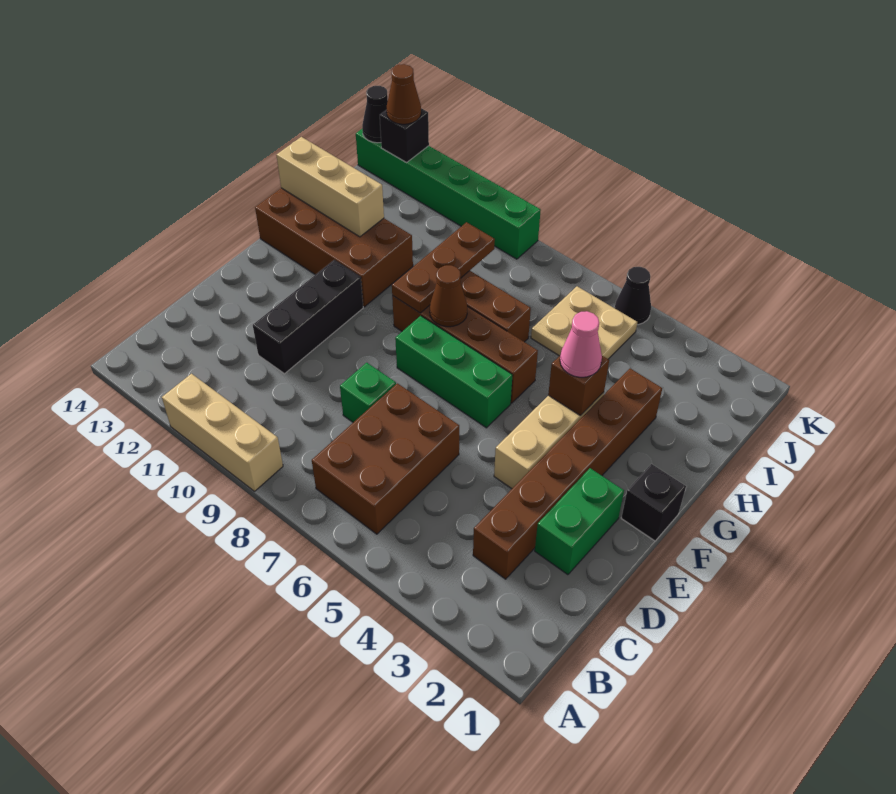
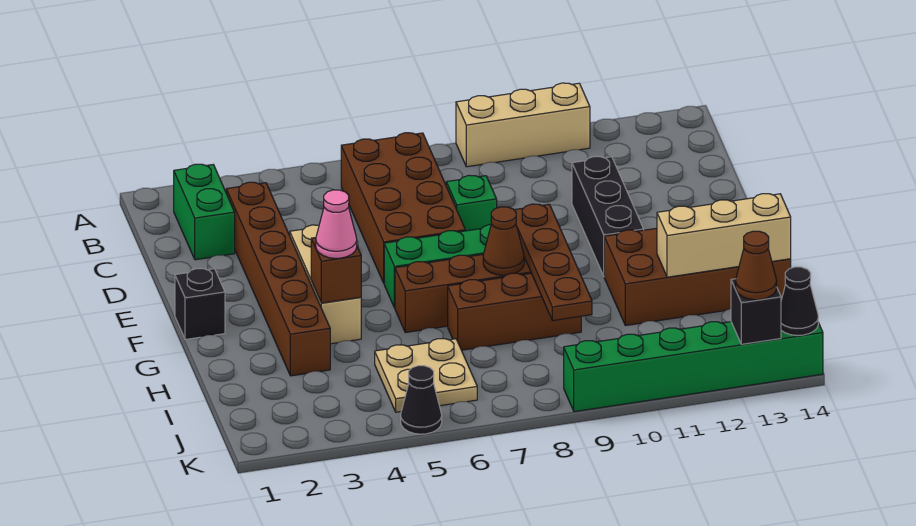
brown 2x3 brick [312,383,459,534] -> brown 2x4 brick [341,133,465,283]
green 1x2 brick [535,468,624,575] -> green 1x2 brick moved to [174,164,235,260]
brown 1x3 plate [392,222,495,313] -> brown 1x4 plate [515,204,592,321]

